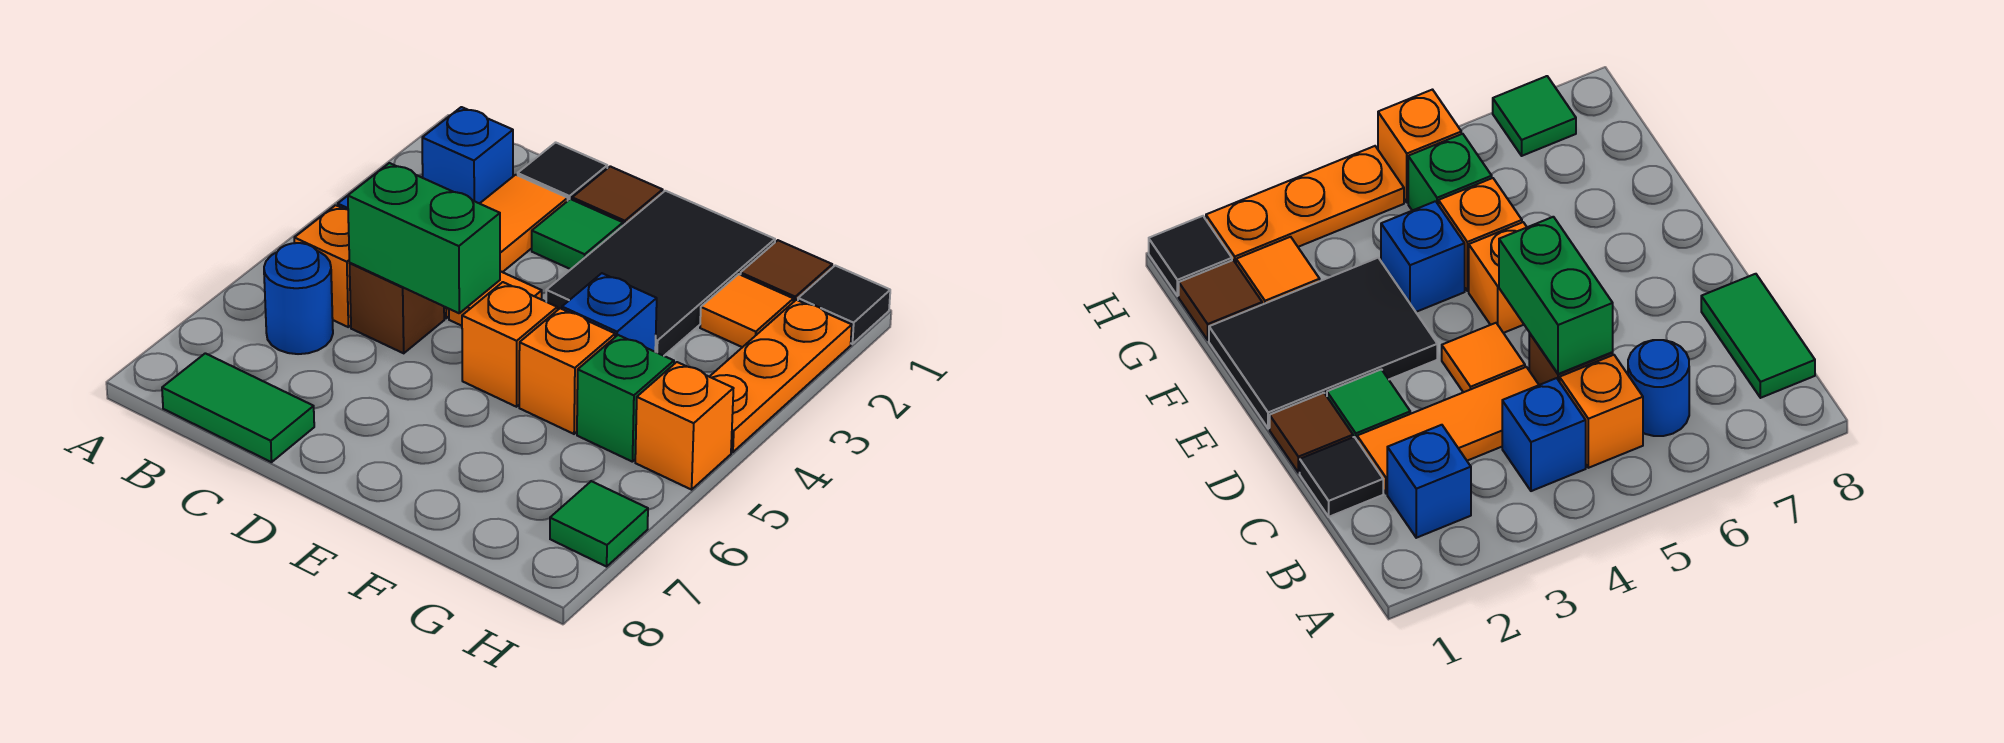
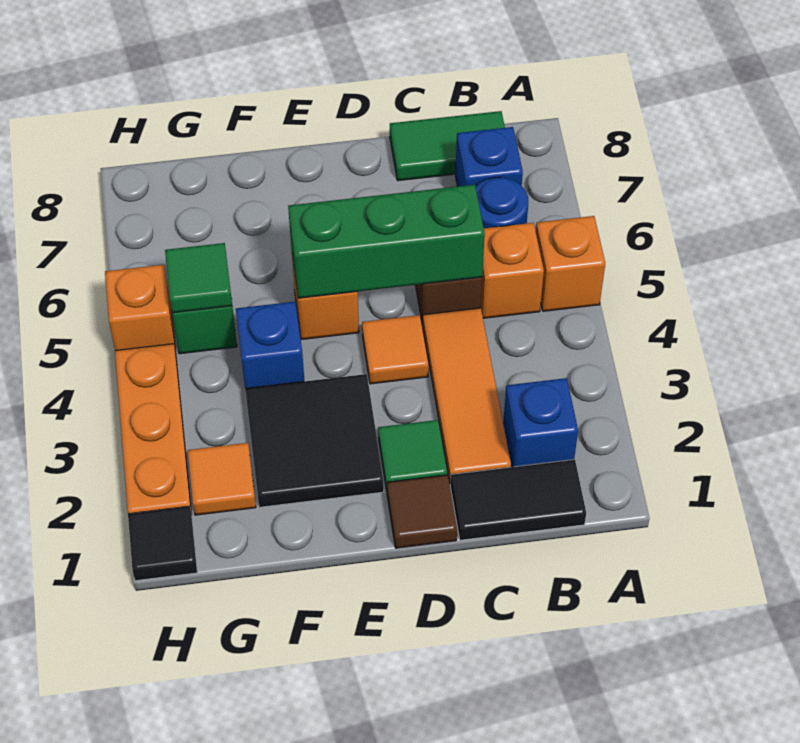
blue 1x1 brick [1502,378,1586,491] -> blue 1x1 brick moved to [455,127,523,187]
black 1x1 tile [518,142,607,200] -> black 1x2 tile [450,459,586,540]
green 1x2 brick [348,163,500,313] -> green 1x3 brick [288,185,485,298]
black 2x3 tile [546,191,775,356] -> black 2x2 tile [245,374,384,507]
orange 1x1 brick [519,308,615,434] -> orange 1x1 brick moved to [536,216,605,311]
brown 1x1 tile [740,240,832,302] -> none
green 1x1 tile [550,481,648,567] -> green 1x1 tile moved to [165,243,232,313]

